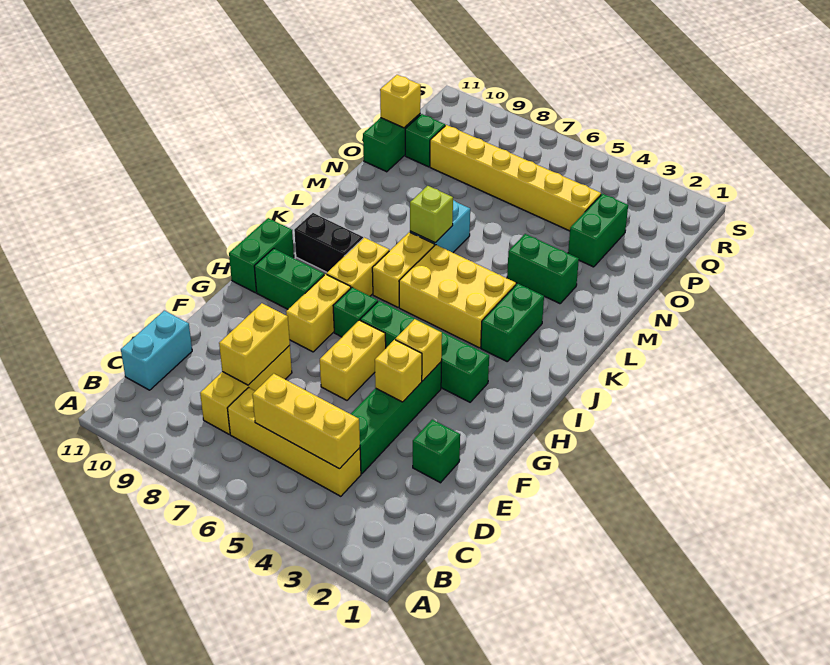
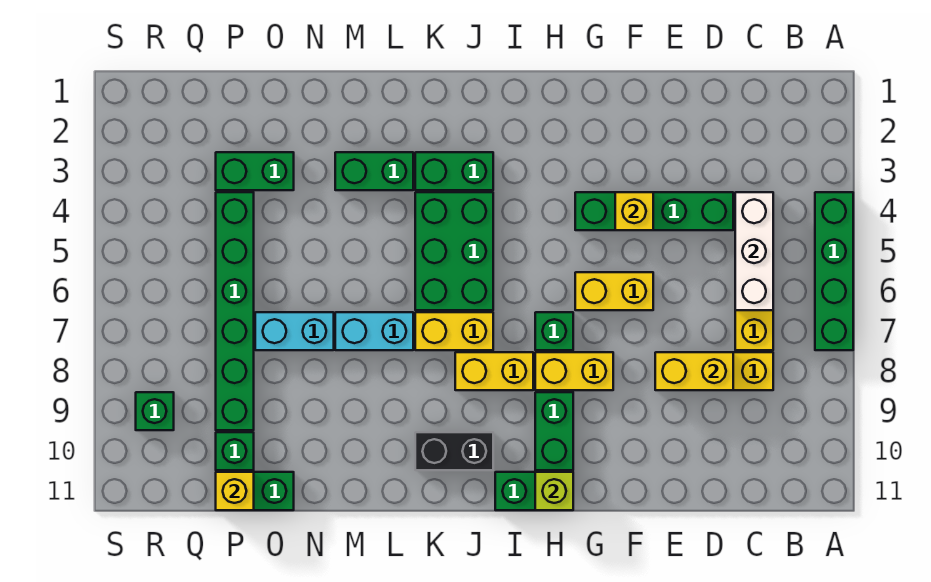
yellow 1x3 brick [252,374,360,469] -> white 1x3 brick [735,192,773,310]
cyan 1x2 brick [121,311,192,390] -> cyan 1x2 brick moved to [255,312,334,350]
green 1x1 brick [413,420,460,483] -> green 1x1 brick moved to [136,392,174,430]
yellow 1x1 brick [395,319,442,381] -> none
green 1x4 brick [360,301,489,402] -> green 1x4 brick moved to [815,192,853,350]
yellow 2x3 brick [399,245,516,348] -> green 2x3 brick [415,192,493,310]
black 1x2 brick [294,213,363,272] -> black 1x2 brick turned to [415,432,493,470]
lime 1x1 brick [410,186,453,243] -> lime 1x1 brick moved to [535,472,573,510]
green 1x2 brick [507,234,579,304] -> green 1x2 brick turned to [335,152,413,190]
yellow 1x6 brick [430,125,601,231] -> green 1x6 brick [216,192,254,430]

